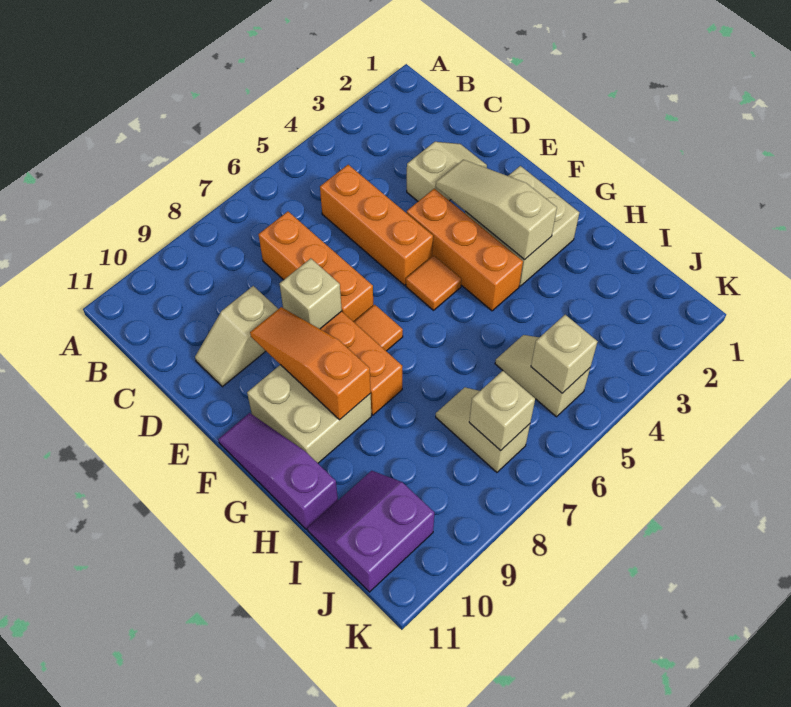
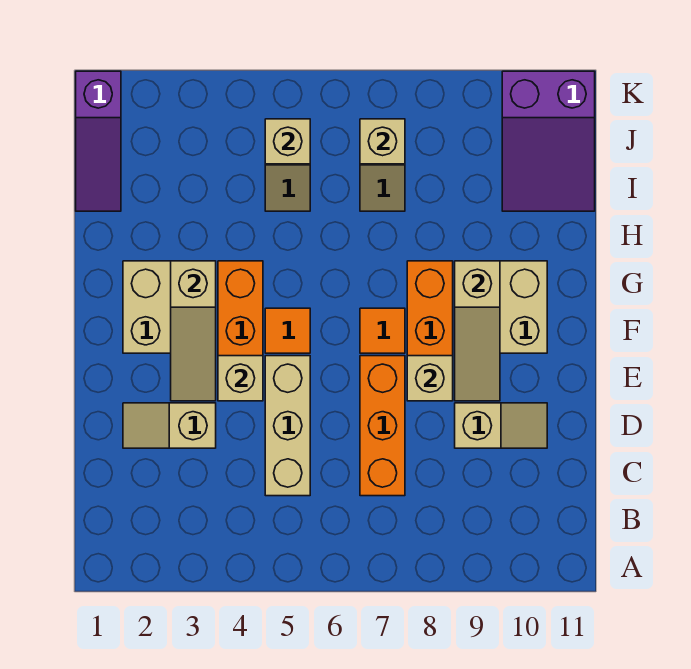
orange 1x3 brick [320,165,433,285] -> tan 1x3 brick [265,356,310,496]
none -> tan 1x1 brick [218,356,263,401]
orange 1x3 slope [250,307,371,420] -> tan 1x3 slope [455,261,500,401]
purple 1x3 slope [218,413,338,529] -> purple 1x3 slope moved to [76,71,121,211]
purple 2x2 slope [308,471,434,592] -> purple 2x3 slope [502,71,595,211]

